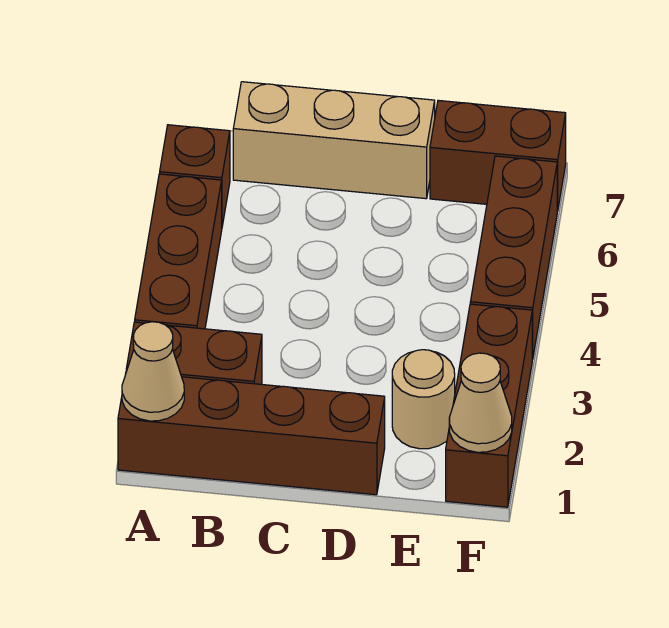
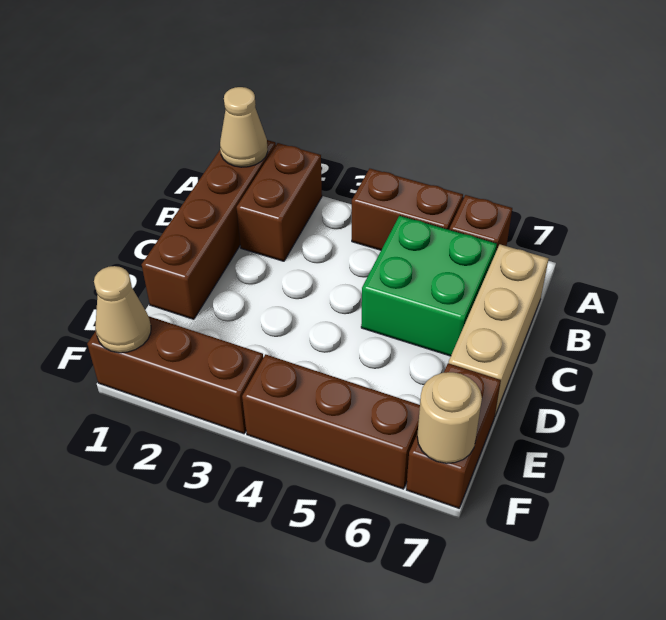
brown 1x3 brick [135,174,222,329] -> brown 1x2 brick [352,169,463,250]
none -> green 2x2 brick [361,216,497,356]
tan 1x1 round brick [392,350,455,449] -> tan 1x1 round brick moved to [417,372,482,463]

